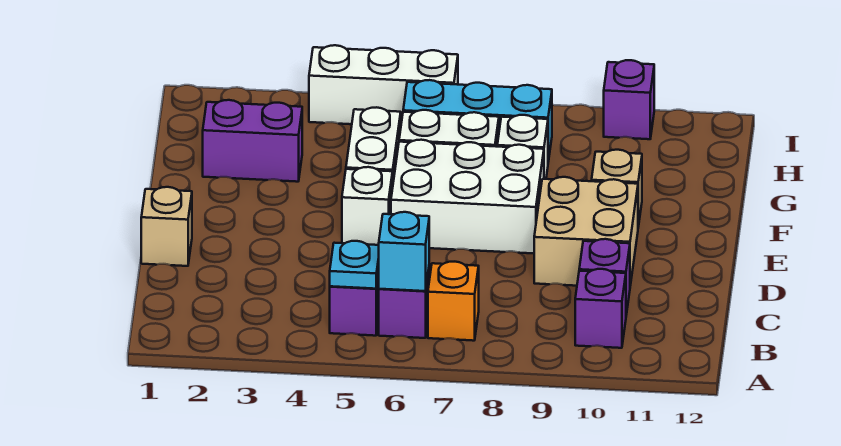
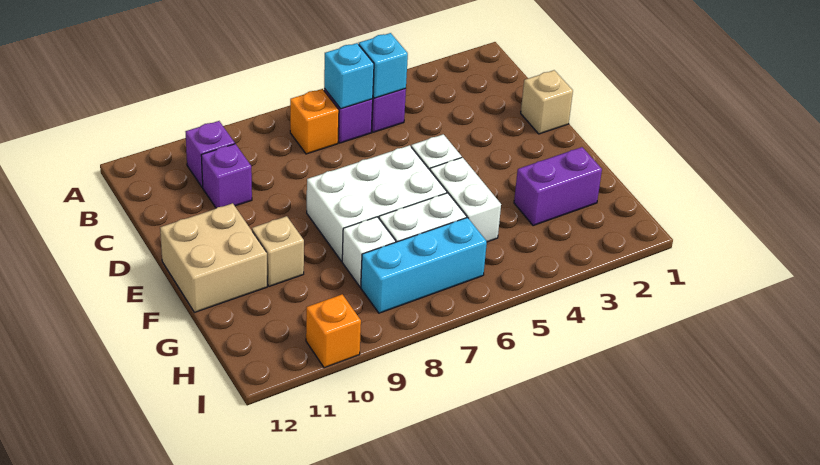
cyan 1x1 plate [330,241,379,289] -> cyan 1x1 brick [359,33,408,98]
tan 2x2 brick [534,177,638,286] -> tan 2x2 brick moved to [160,203,267,312]
white 1x3 brick [309,45,458,124] -> none
purple 1x1 brick [604,60,654,139] -> orange 1x1 brick [306,294,361,368]

